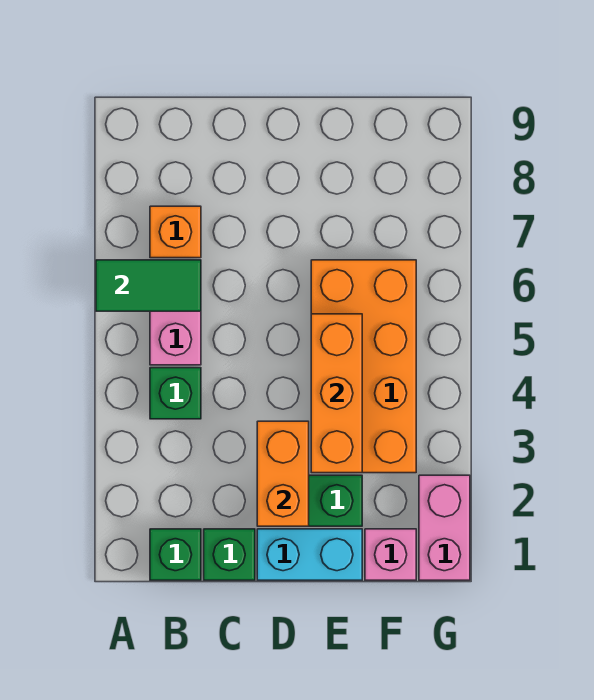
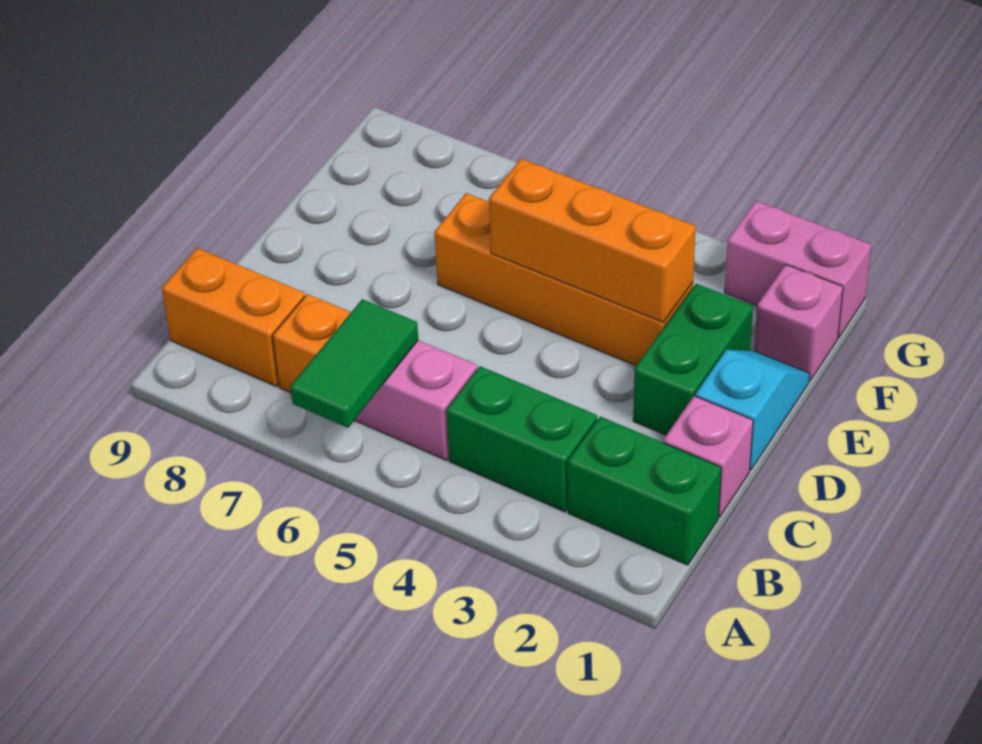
green 1x1 brick [150,529,201,580] -> green 1x2 brick [568,417,721,565]
green 1x1 brick [150,368,201,419] -> green 1x2 brick [447,366,597,512]
green 1x1 brick [204,529,255,580] -> pink 1x1 brick [663,396,753,517]
cyan 1x2 brick [257,529,362,580] -> cyan 1x2 slope [695,350,810,470]
orange 1x2 brick [257,421,309,526] -> orange 1x2 brick moved to [162,248,305,386]
orange 2x4 brick [311,260,416,473] -> orange 1x4 brick [435,193,693,366]

